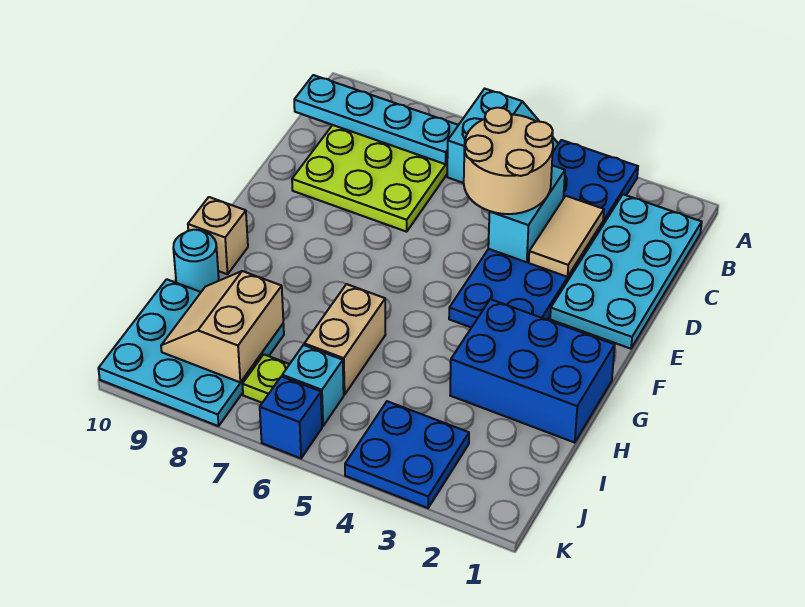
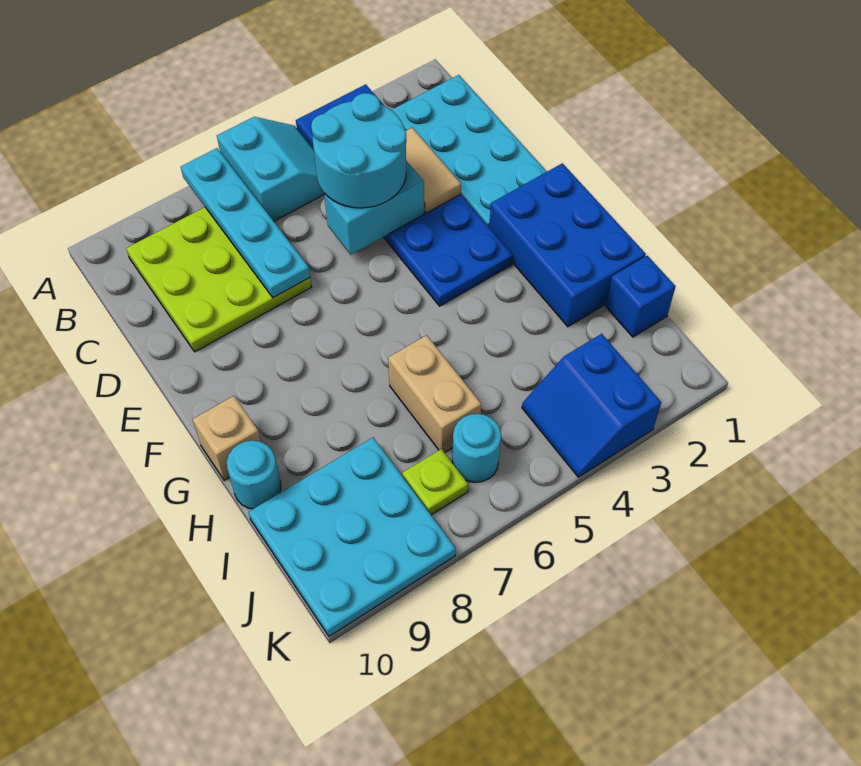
cyan 1x4 plate [294,75,458,164] -> cyan 1x4 plate turned to [181,148,310,298]
cyan 1x2 brick [488,165,565,262] -> cyan 1x2 brick turned to [324,161,424,254]
tan 2x2 round brick [464,108,553,214] -> cyan 2x2 round brick [311,93,406,208]
blue 2x3 brick [450,299,615,443] -> blue 2x3 brick turned to [489,163,646,327]
tan 2x2 slope [161,271,283,382] -> none
blue 2x2 plate [345,401,469,508] -> blue 2x2 slope [522,334,661,477]
cyan 1x1 brick [282,345,344,426] -> cyan 1x1 round brick [452,414,501,482]
blue 1x1 brick [260,376,322,458] -> blue 1x1 brick moved to [606,256,675,337]

